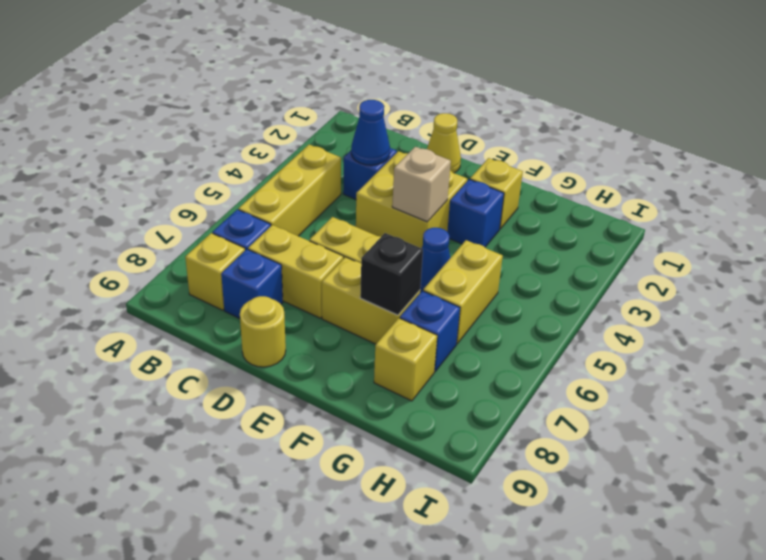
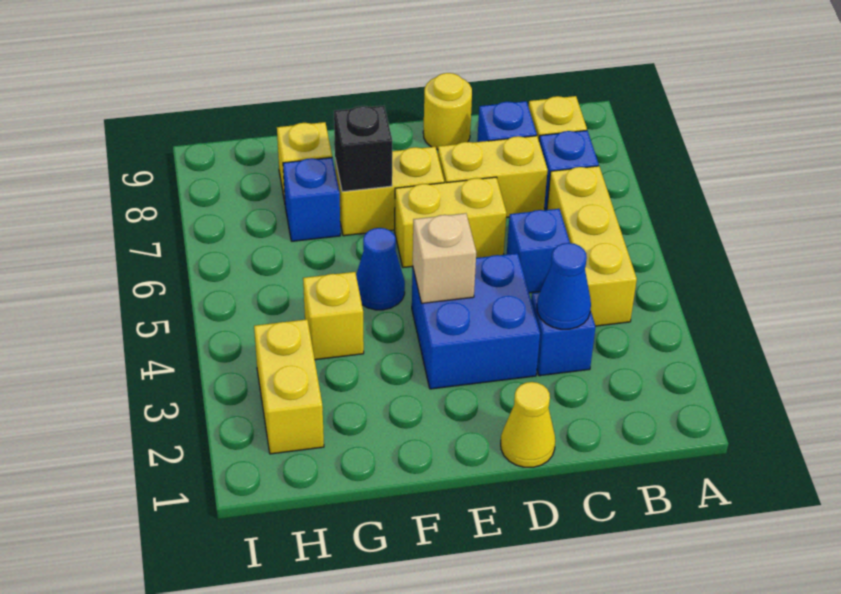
yellow 2x2 brick [356,151,467,248] -> blue 2x2 brick [412,253,540,389]
yellow 1x1 brick [470,158,523,229] -> yellow 1x1 brick moved to [303,272,364,360]
blue 1x1 brick [447,179,504,247] -> blue 1x1 brick moved to [507,209,570,293]
yellow 1x2 brick [423,240,503,344] -> yellow 1x2 brick moved to [254,319,324,454]

